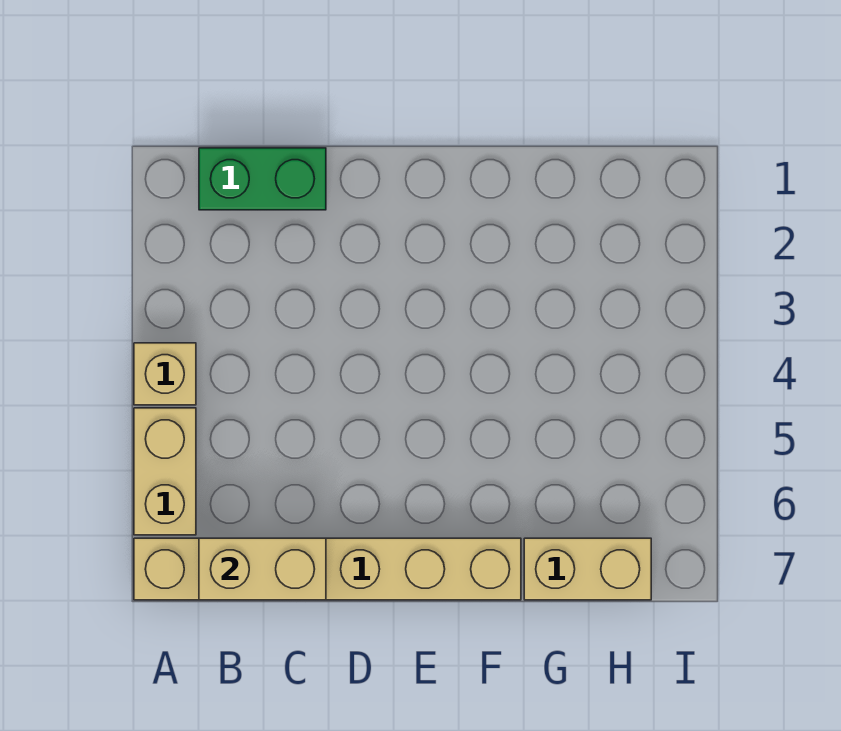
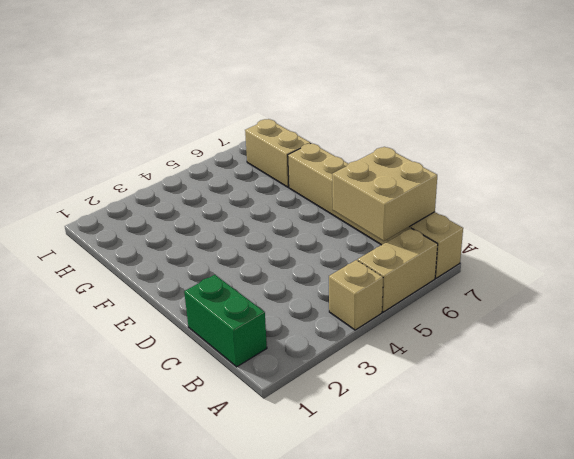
tan 1x2 brick [199,538,326,600] -> tan 2x2 brick [332,147,437,241]

